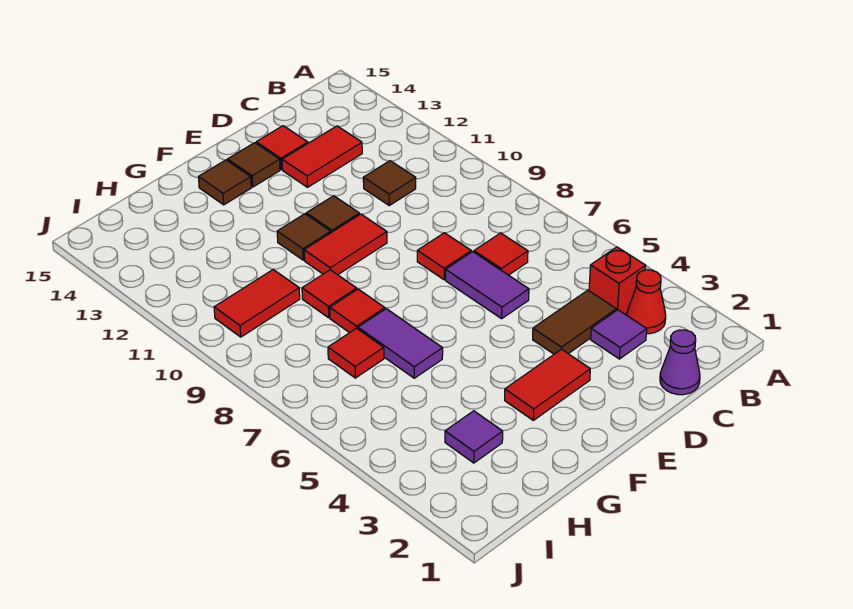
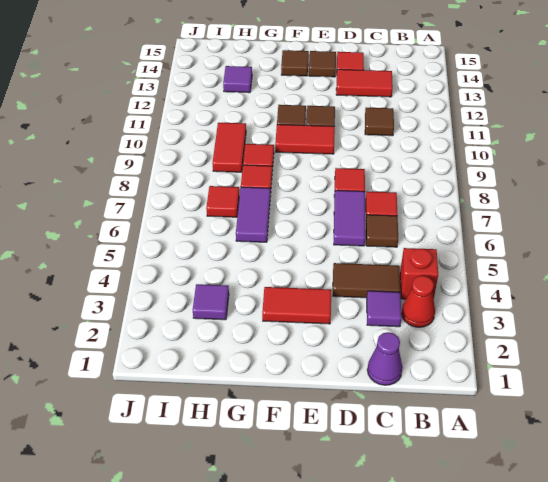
none -> brown 1x1 tile [366,215,398,247]
red 1x2 tile [214,270,300,337] -> red 1x2 tile turned to [212,123,246,172]
none -> purple 1x1 tile [223,66,252,93]

